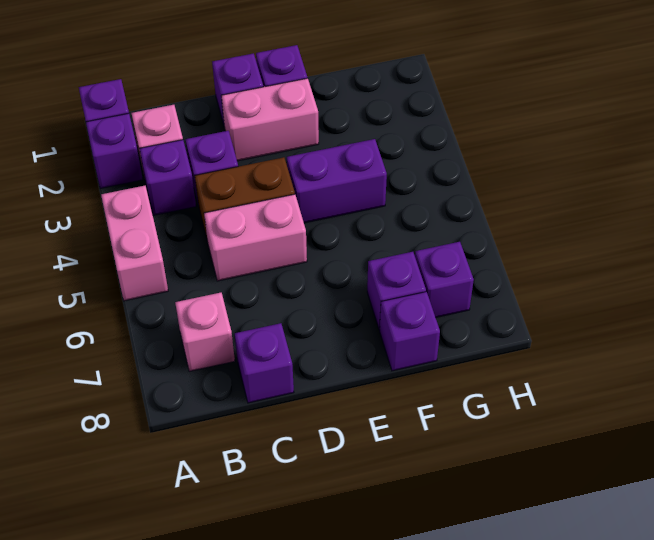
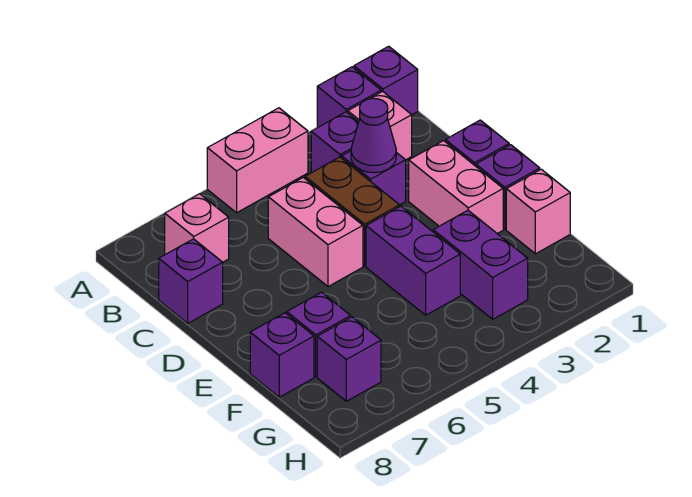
none -> purple 1x1 cone [351,98,396,173]
none -> pink 1x1 brick [506,169,570,254]
none -> purple 1x2 brick [433,210,528,319]

